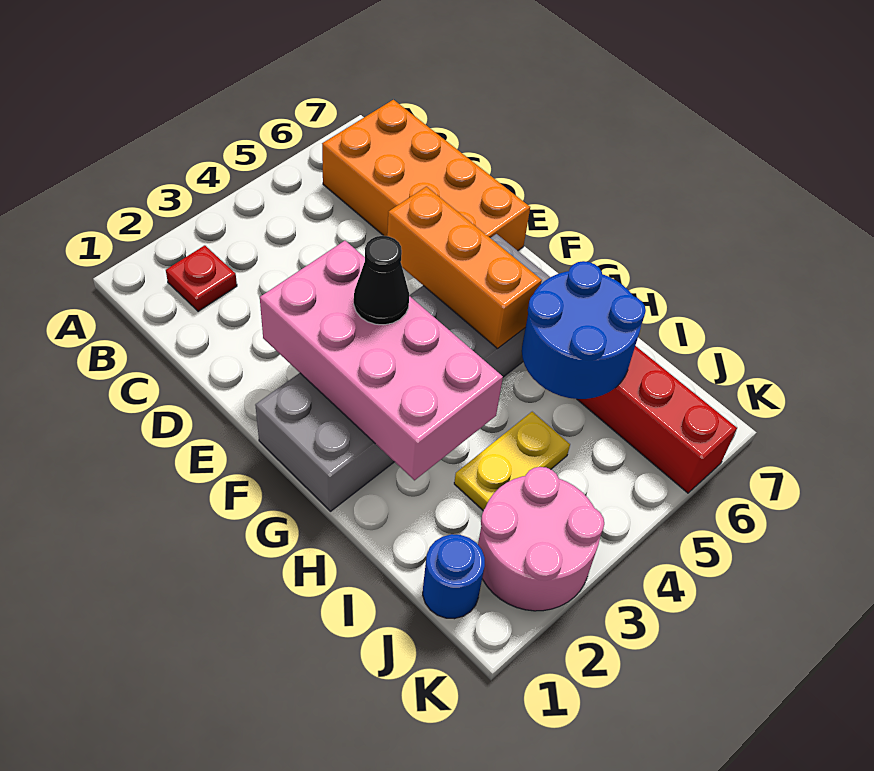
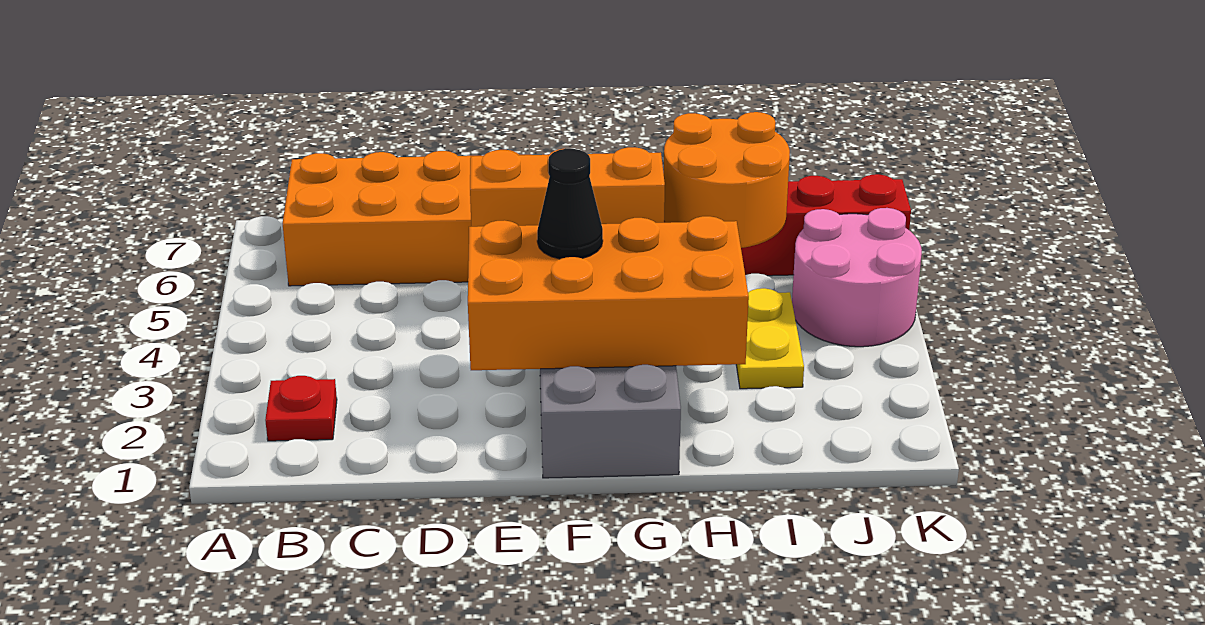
pink 2x4 brick [260,241,503,480] -> orange 2x4 brick [468,216,749,370]
blue 2x2 round brick [522,261,646,399] -> orange 2x2 round brick [664,112,790,248]
blue 1x1 round brick [423,534,485,619] -> none
pink 2x2 round brick [478,467,604,611] -> pink 2x2 round brick moved to [792,208,922,347]

